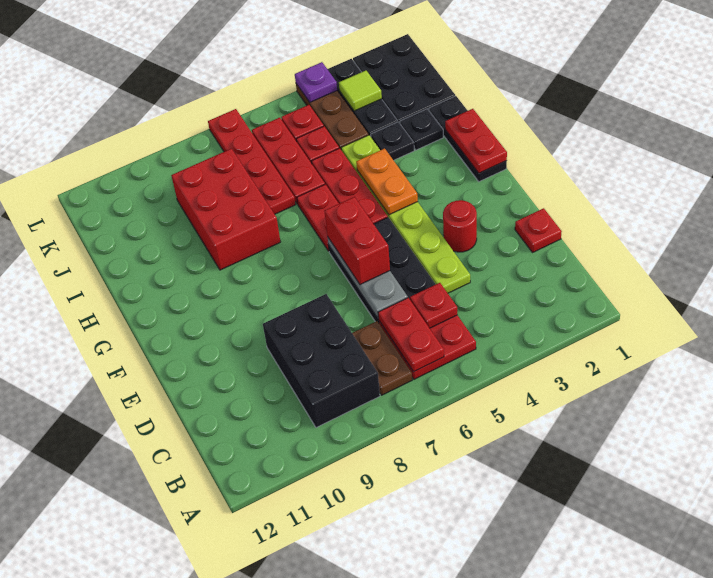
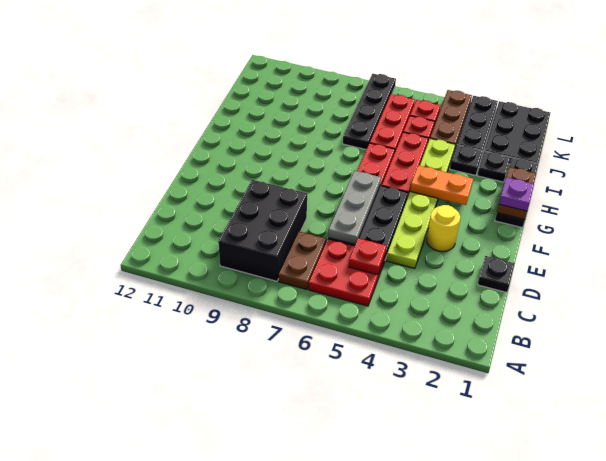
red 1x2 plate [378,298,444,372] -> none
red 1x1 plate [515,208,562,252] -> black 1x1 plate [478,256,514,292]
red 1x1 round brick [443,200,477,252] -> yellow 1x1 round brick [427,205,460,252]
red 1x2 brick [325,197,390,285] -> none
red 1x2 plate [445,109,507,173] -> brown 1x2 plate [497,167,536,220]
orange 1x2 plate [356,149,418,215] -> orange 1x2 plate turned to [410,166,473,205]
red 2x3 brick [171,149,280,270] -> none
red 1x4 plate [208,109,296,214] -> black 1x4 plate [343,74,396,150]
lime 1x1 tile [339,71,382,111] -> none
purple 1x1 plate [295,62,337,102] -> purple 1x1 plate moved to [499,177,534,211]

